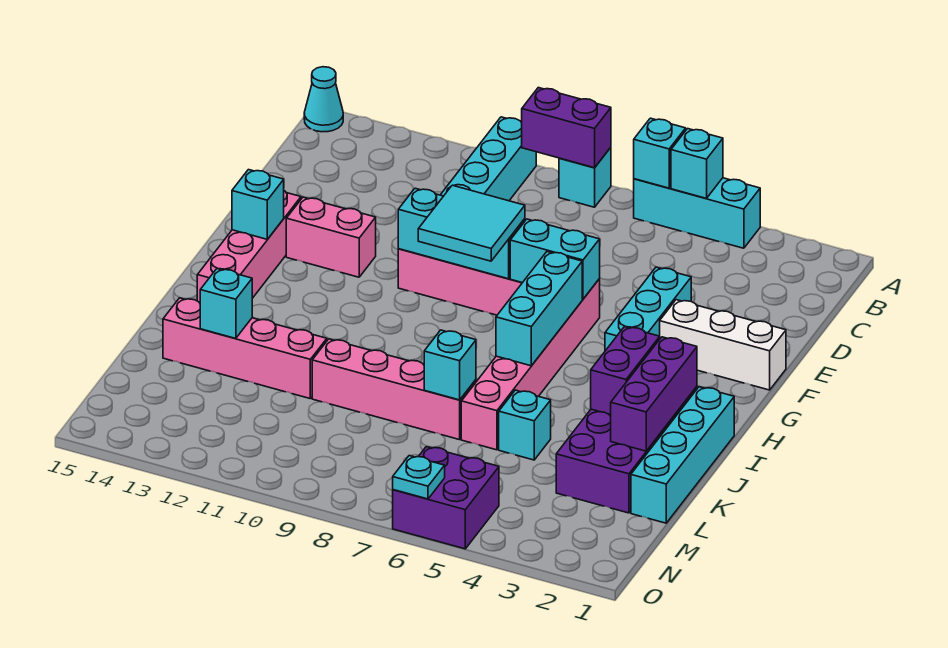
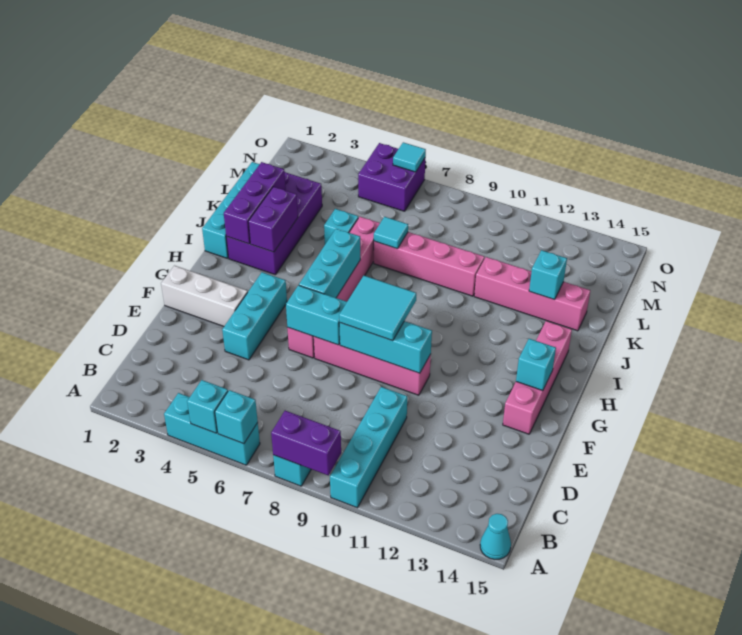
pink 1x2 brick [286,197,376,277] -> none
cyan 1x1 brick [424,330,476,400] -> cyan 1x1 tile [374,217,408,249]
cyan 1x1 plate [393,456,445,499] -> cyan 1x1 tile [393,142,426,172]

